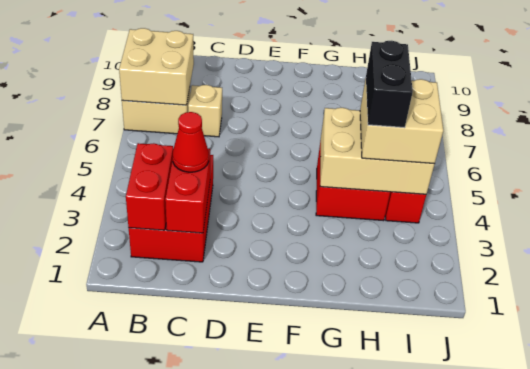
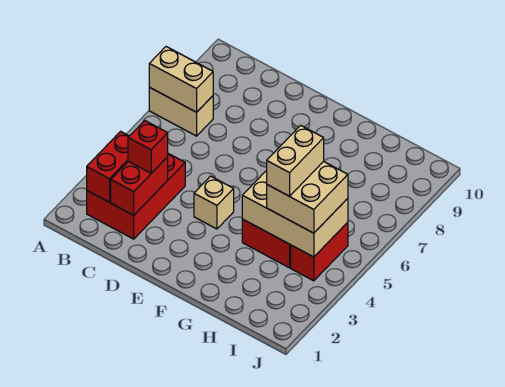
tan 2x2 brick [119,28,194,105] -> tan 1x2 brick [149,47,213,112]
red 1x1 cone [173,112,209,172] -> red 1x1 brick [128,121,168,173]
tan 1x1 brick [188,85,222,137] -> tan 1x1 brick moved to [194,176,234,229]
black 1x2 brick [366,41,413,128] -> tan 1x2 brick [267,125,324,196]

